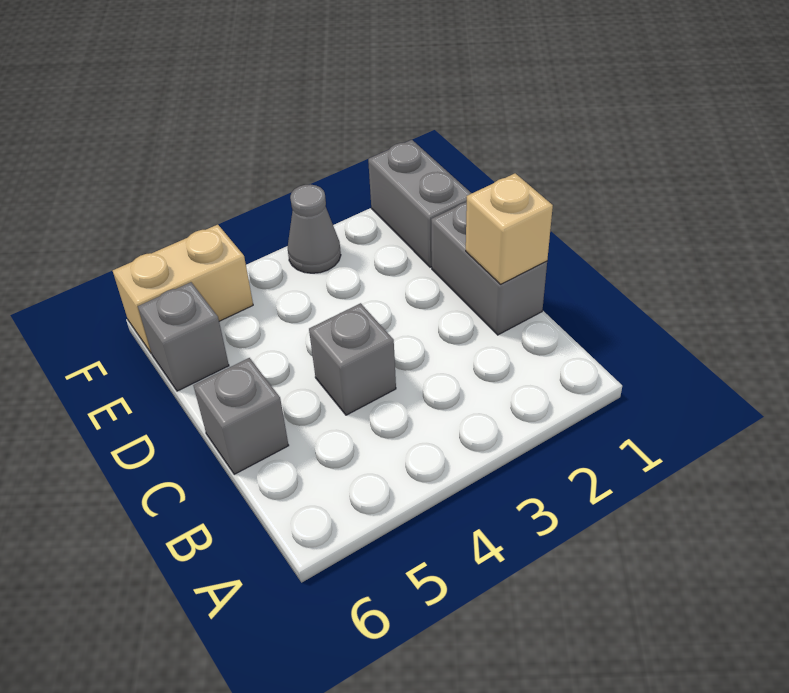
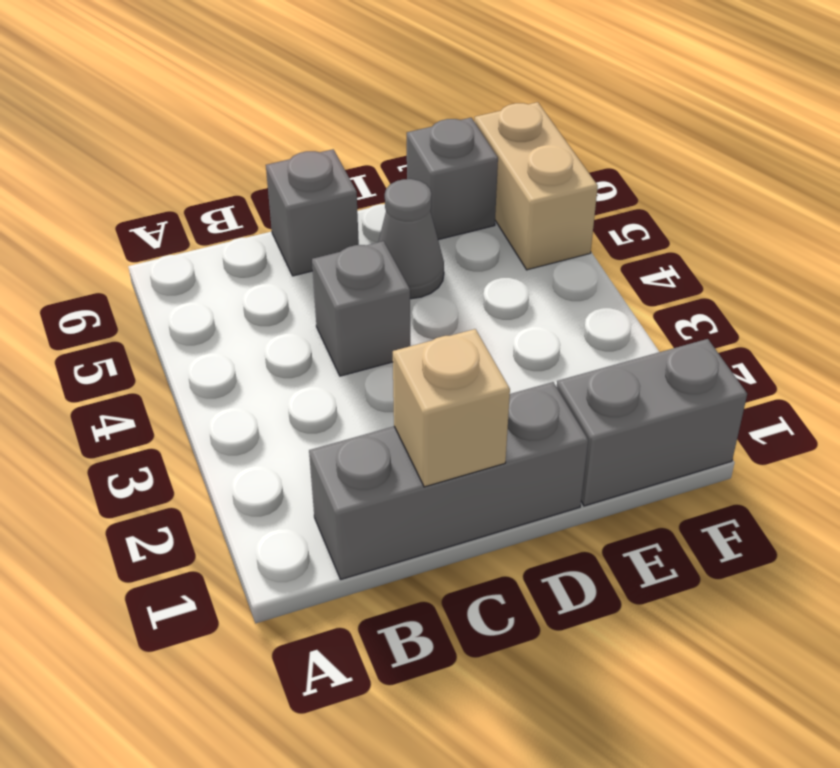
grey 1x2 brick [431,202,547,335] -> grey 1x3 brick [309,382,588,579]
grey 1x1 cone [288,184,341,273] -> grey 1x1 cone moved to [378,179,444,299]

